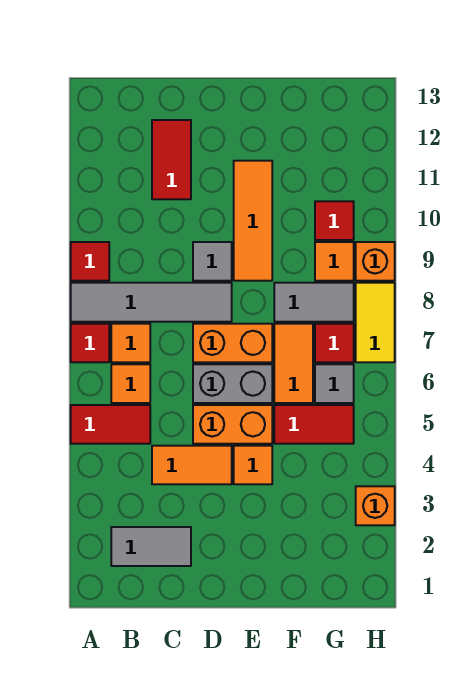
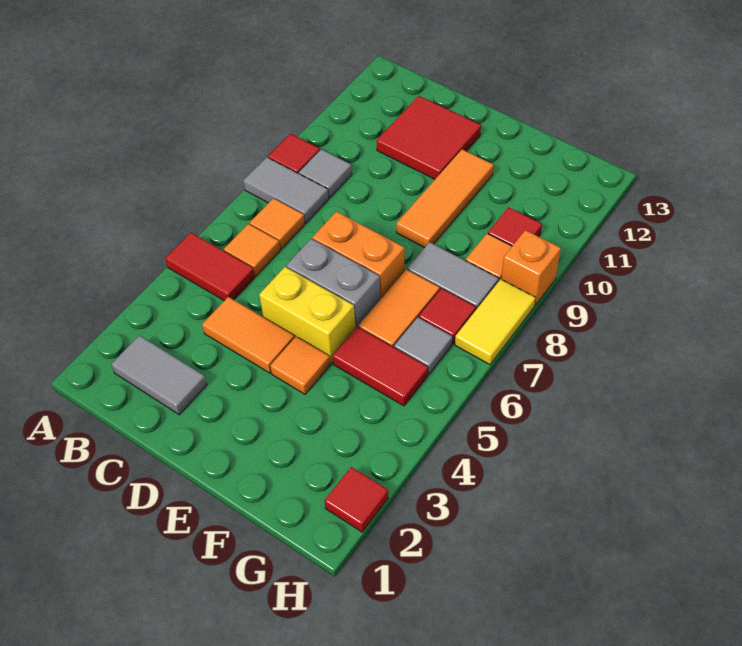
red 1x1 tile [71,324,109,362] -> red 1x1 tile moved to [325,467,388,532]
grey 1x4 tile [71,283,232,322] -> grey 1x2 tile [243,157,329,223]
red 1x2 tile [152,120,191,199] -> red 2x2 tile [377,96,481,179]
orange 1x2 brick [193,405,272,444] -> yellow 1x2 brick [259,267,355,363]
grey 1x1 tile [193,242,232,281] -> grey 1x1 tile moved to [299,149,352,198]
orange 1x1 brick [356,486,395,525] -> none

